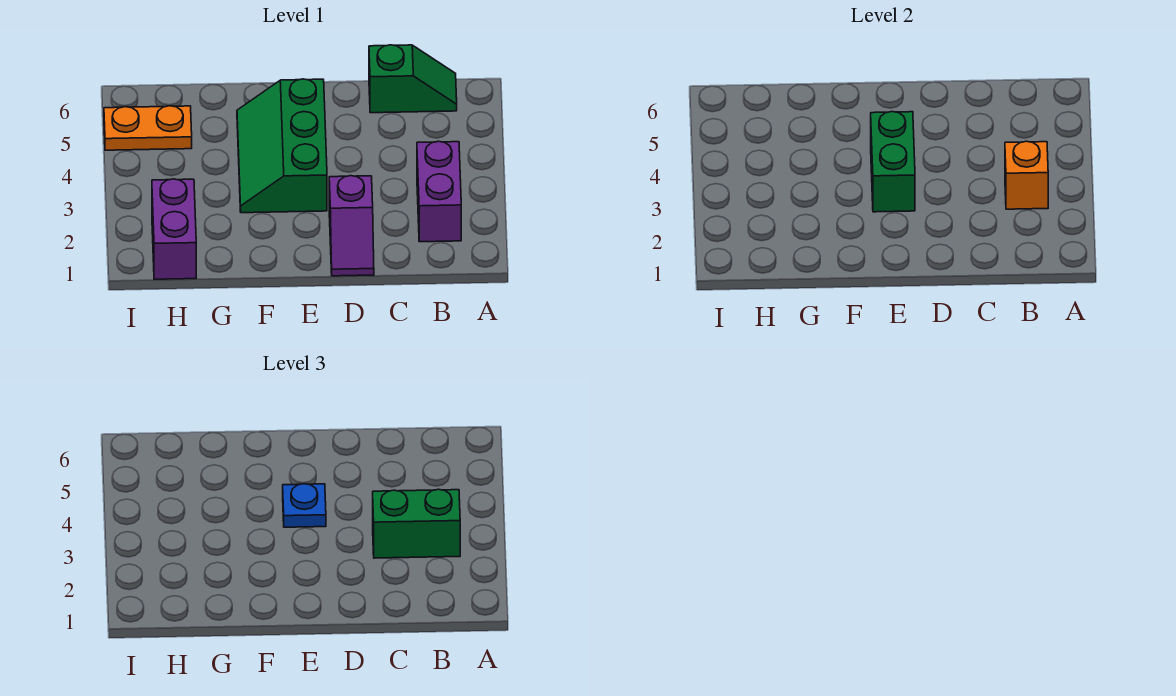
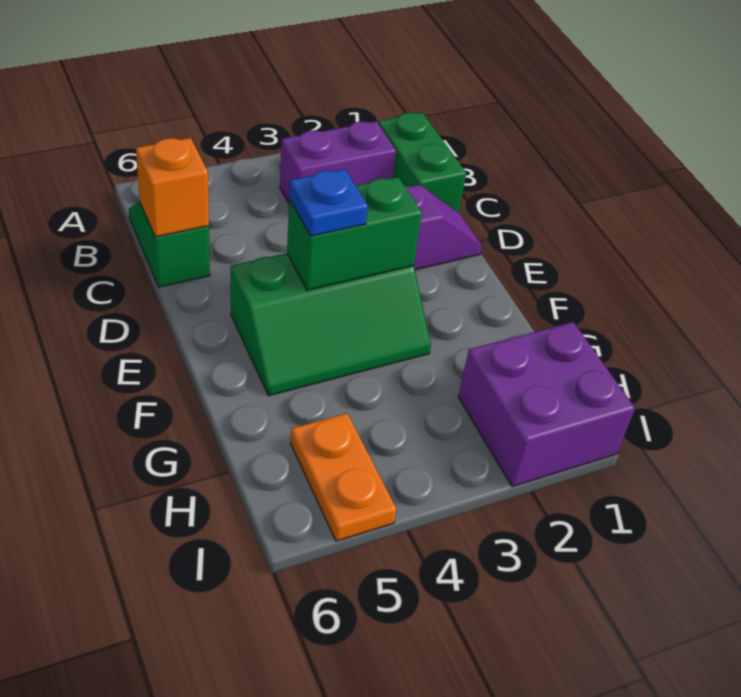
orange 1x1 brick [1005,141,1048,209] -> orange 1x1 brick moved to [136,138,209,237]
green 1x2 brick [373,489,460,558] -> green 1x2 brick moved to [378,113,466,213]
purple 1x2 brick [152,179,196,279] -> purple 2x2 brick [458,322,635,487]

